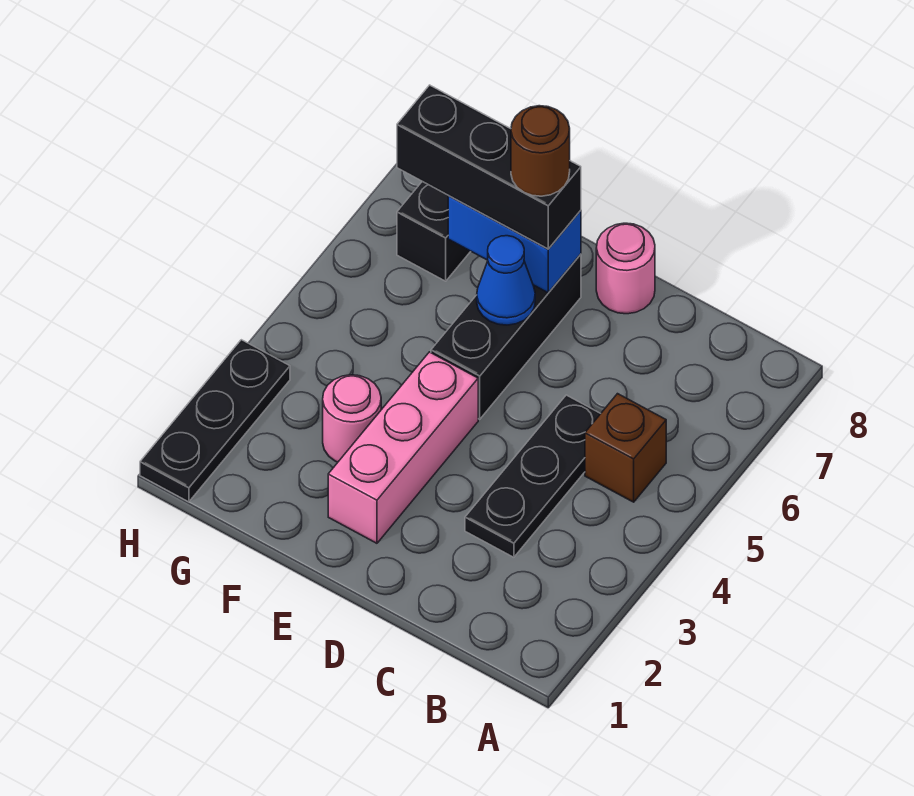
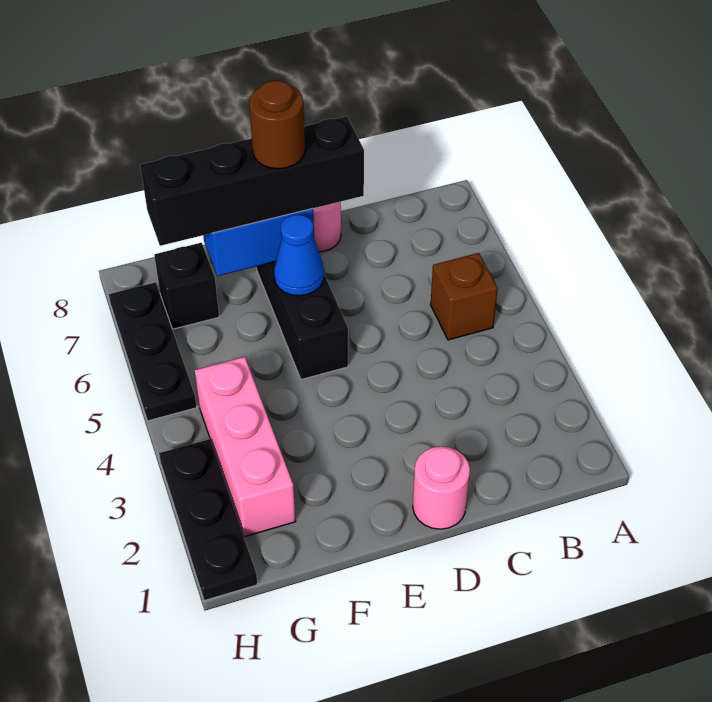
black 1x3 plate [465,395,601,557] -> black 1x3 plate moved to [109,282,197,421]
pink 1x3 brick [328,352,478,543] -> pink 1x3 brick moved to [195,357,296,537]
black 1x3 brick [397,85,581,249] -> black 1x4 brick [140,116,364,246]
pink 1x1 round brick [323,375,381,462] -> pink 1x1 round brick moved to [413,446,470,529]

